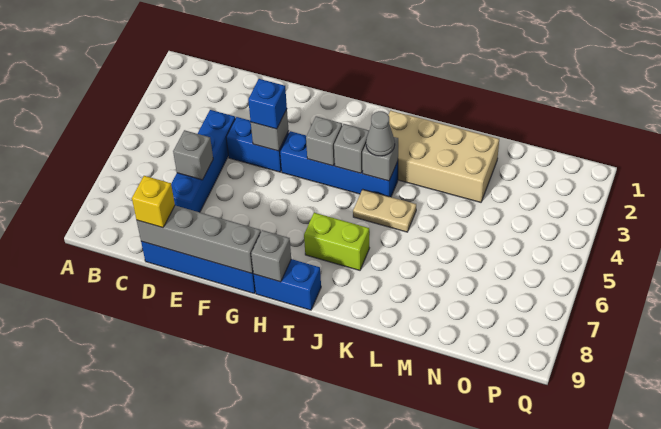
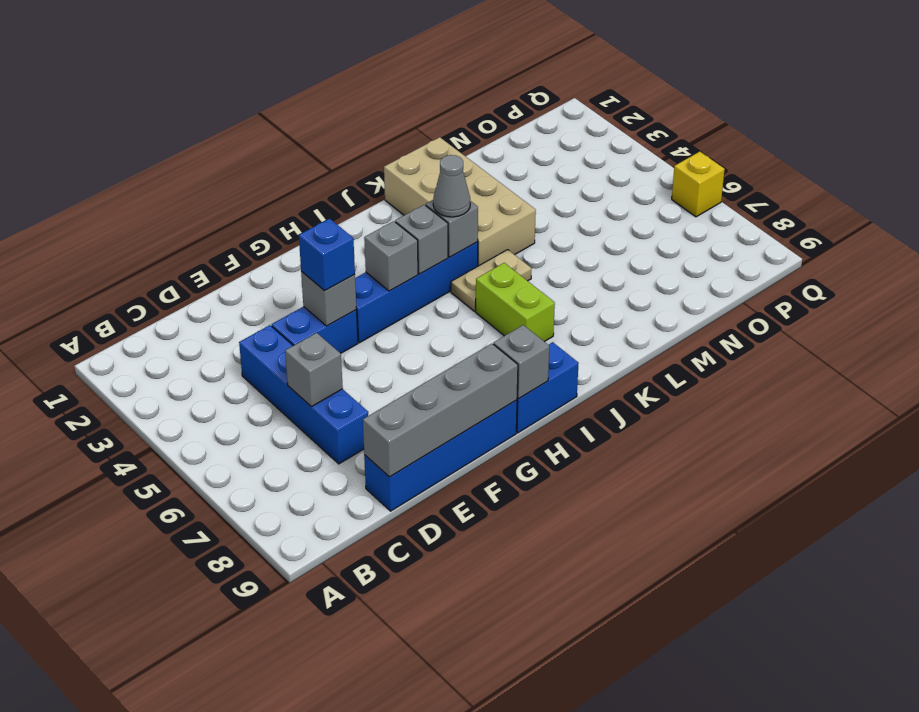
yellow 1x1 brick [132,176,175,228] -> yellow 1x1 brick moved to [672,152,725,217]
lime 1x2 brick [304,213,369,270] -> lime 1x2 brick turned to [476,263,555,342]
tan 2x4 brick [389,111,499,202] -> tan 2x4 brick turned to [384,137,536,266]

